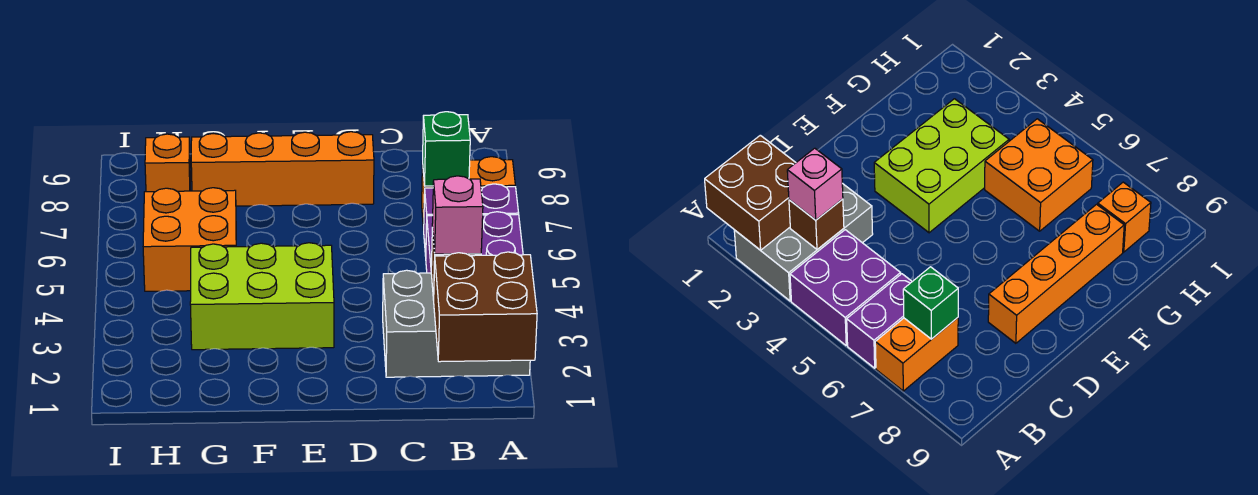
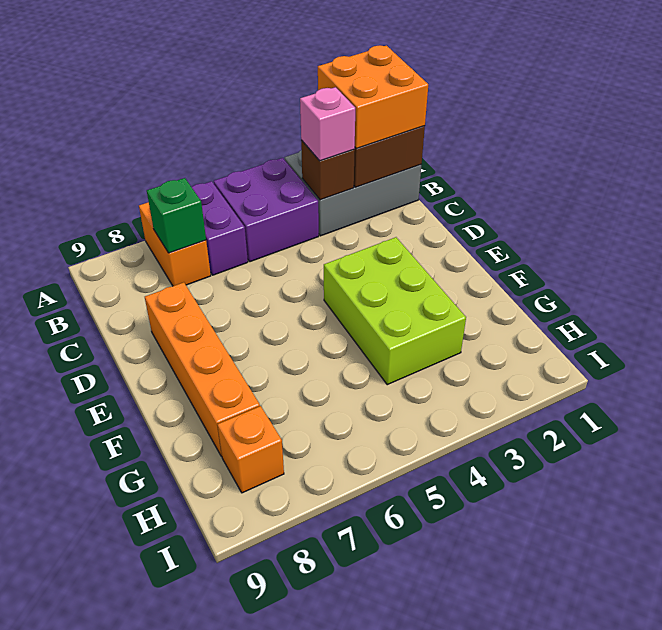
grey 2x3 brick [383,270,530,377] -> grey 2x3 brick turned to [285,150,421,236]
orange 2x2 brick [143,188,236,291] -> orange 2x2 brick moved to [318,45,428,148]

